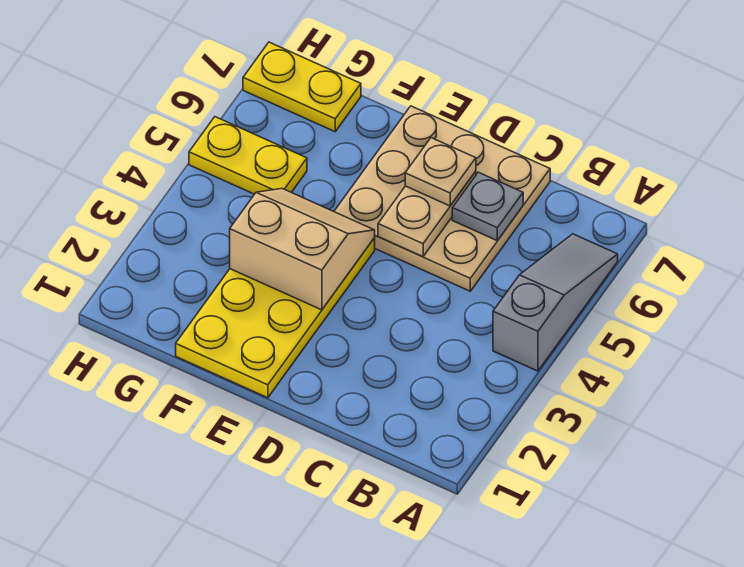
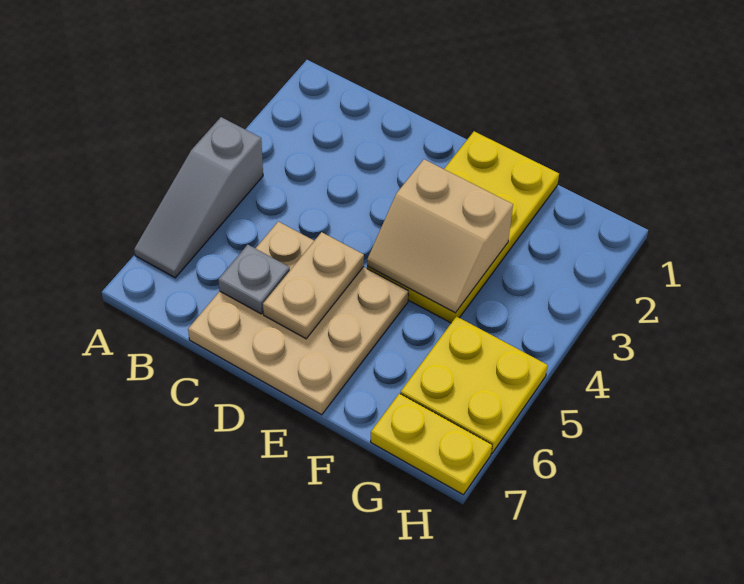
tan 1x1 plate [405,138,476,206] -> none
yellow 1x2 plate [189,117,307,194] -> yellow 2x2 plate [401,316,548,453]

